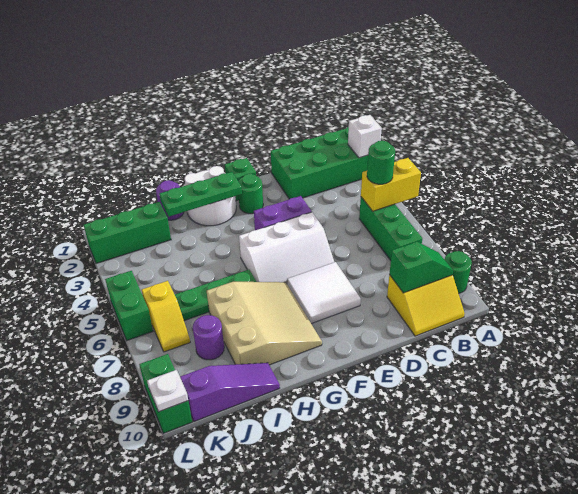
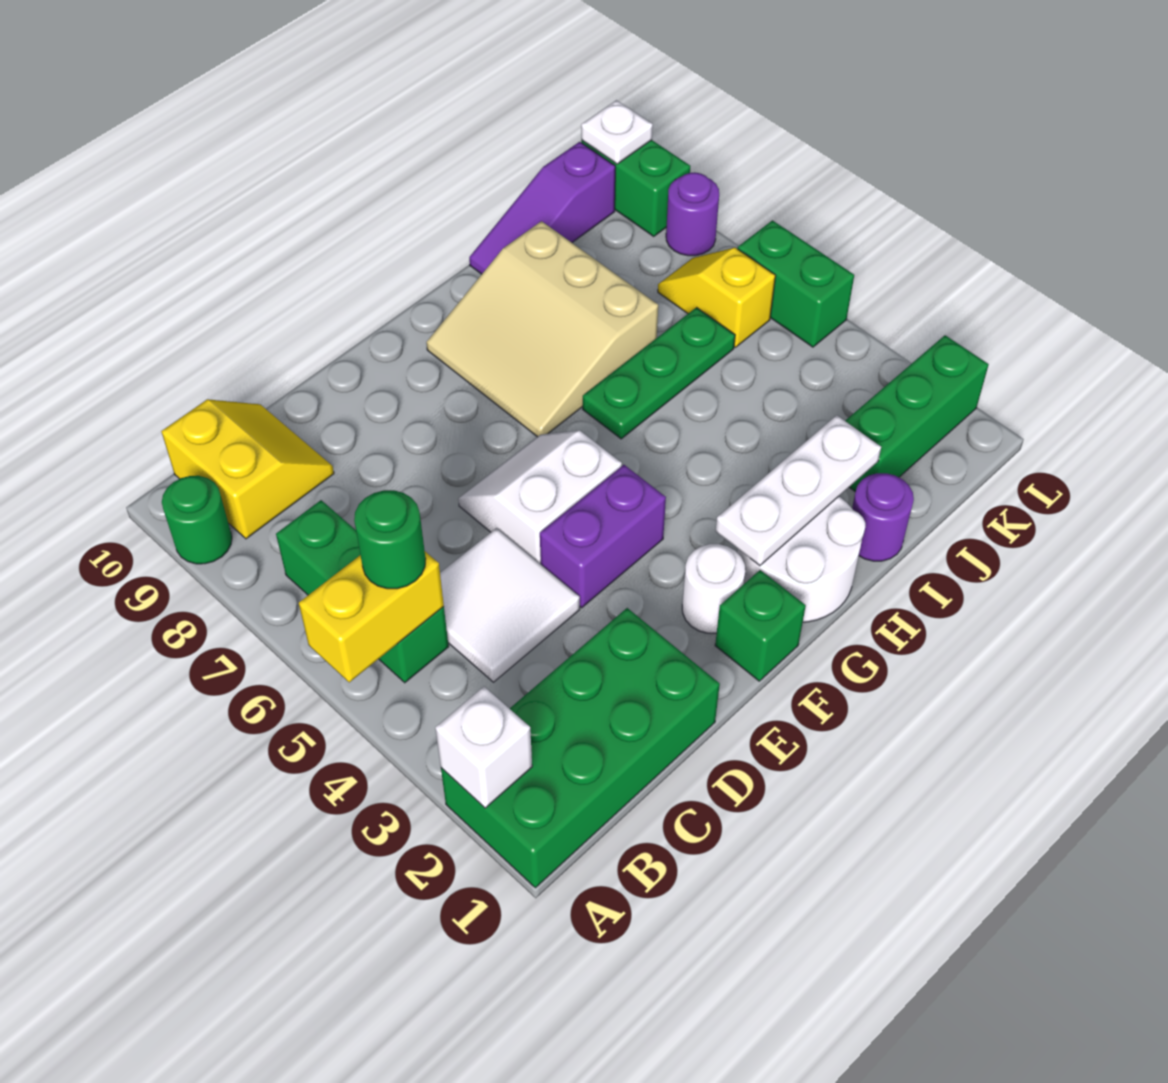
yellow 2x2 slope [387,275,465,336] -> yellow 2x2 slope turned to [161,399,334,539]
green 1x2 slope [389,242,453,293] -> none
white 2x3 slope [239,212,334,283] -> white 2x2 slope [458,431,622,564]
white 2x2 tile [287,262,361,324] -> white 2x2 tile moved to [440,528,580,682]
green 1x1 round brick [238,174,263,214] -> white 1x1 round brick [682,544,745,633]
green 1x3 plate [160,172,242,216] -> white 1x3 plate [716,415,881,566]
purple 1x1 round brick [193,315,224,360] -> purple 1x1 round brick moved to [666,172,719,256]

